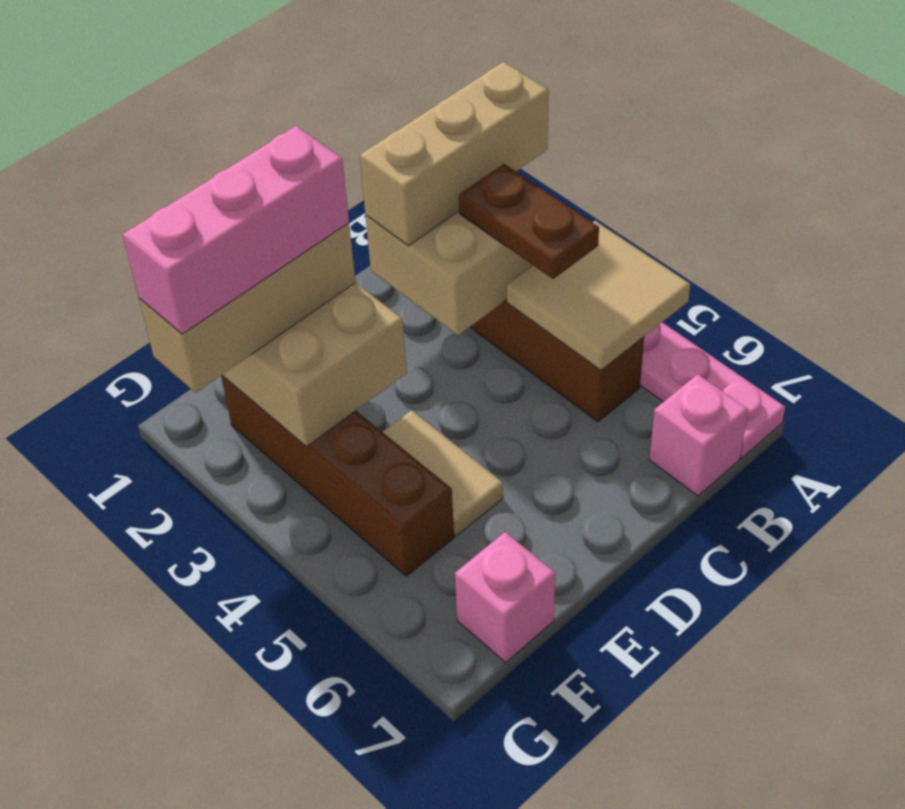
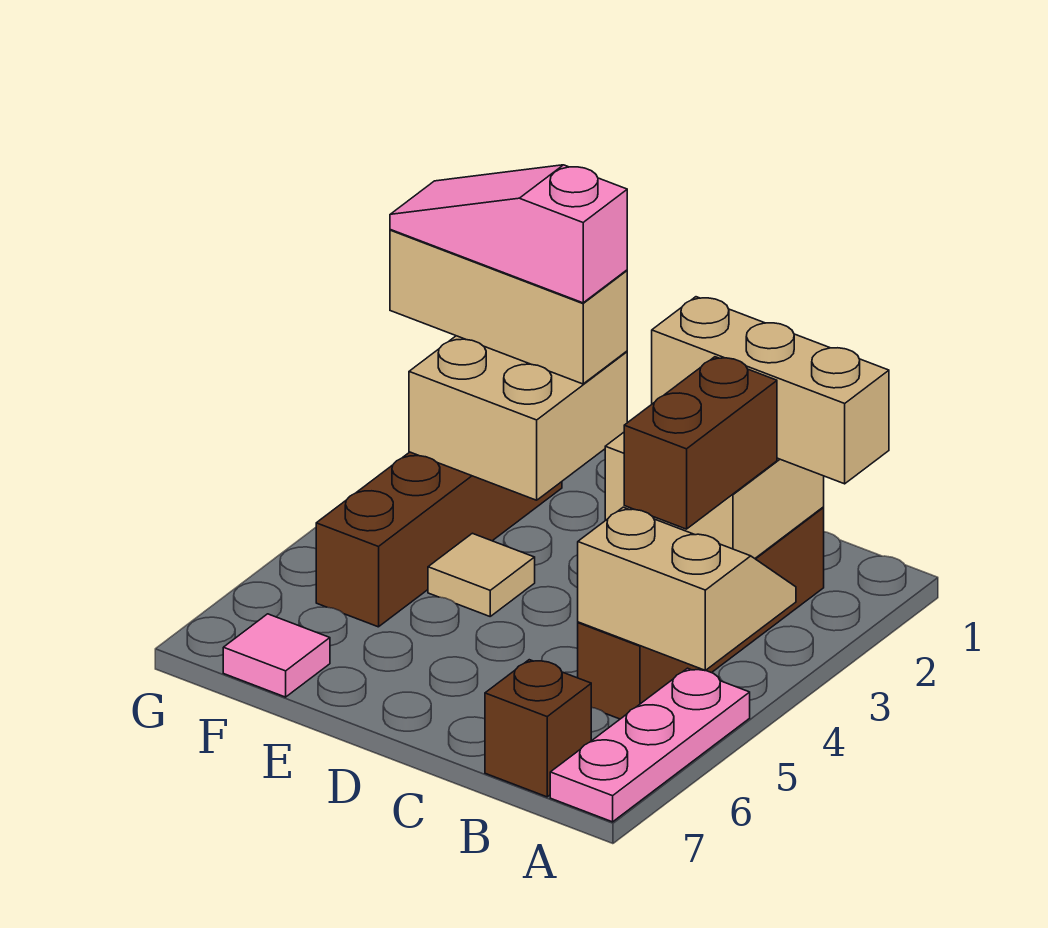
tan 2x2 tile [507,221,690,370] -> tan 2x2 slope [578,507,796,671]
brown 1x2 plate [459,164,599,279] -> brown 1x2 brick [624,357,777,529]
pink 1x1 brick [649,374,748,496] -> brown 1x1 brick [485,660,591,797]
pink 1x3 brick [123,126,349,334] -> pink 1x3 slope [390,165,627,303]
tan 1x2 tile [383,410,503,536] -> tan 1x1 tile [428,533,535,616]
pink 1x1 brick [455,532,555,662] -> pink 1x1 tile [223,614,330,697]

